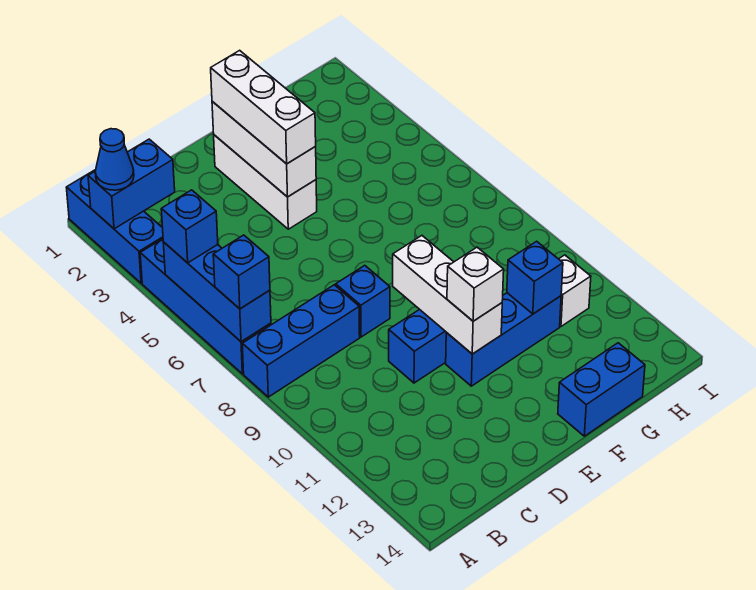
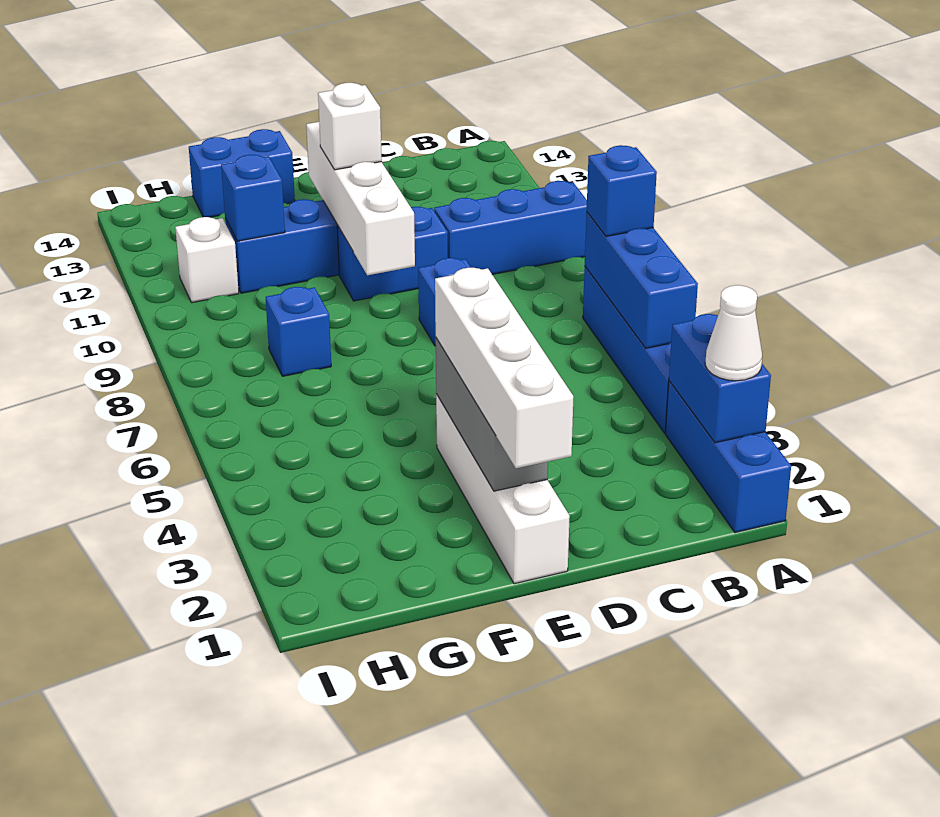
blue 1x2 brick [88,139,175,229] -> blue 1x2 brick turned to [669,314,771,443]
blue 1x1 cone [95,129,134,190] -> white 1x1 cone [705,285,762,381]
blue 1x1 brick [161,190,218,263] -> blue 1x1 brick moved to [266,287,331,376]
blue 1x3 brick [242,285,360,397] -> blue 1x3 brick moved to [434,181,587,274]
white 1x3 brick [214,135,317,229] -> white 1x4 brick [436,394,570,584]
white 1x3 brick [212,102,316,197] -> grey 1x3 brick [436,338,548,491]
white 1x3 brick [211,50,316,164] -> white 1x4 brick [435,268,574,468]
white 1x3 brick [393,236,502,354] -> white 1x4 brick [306,122,415,275]

